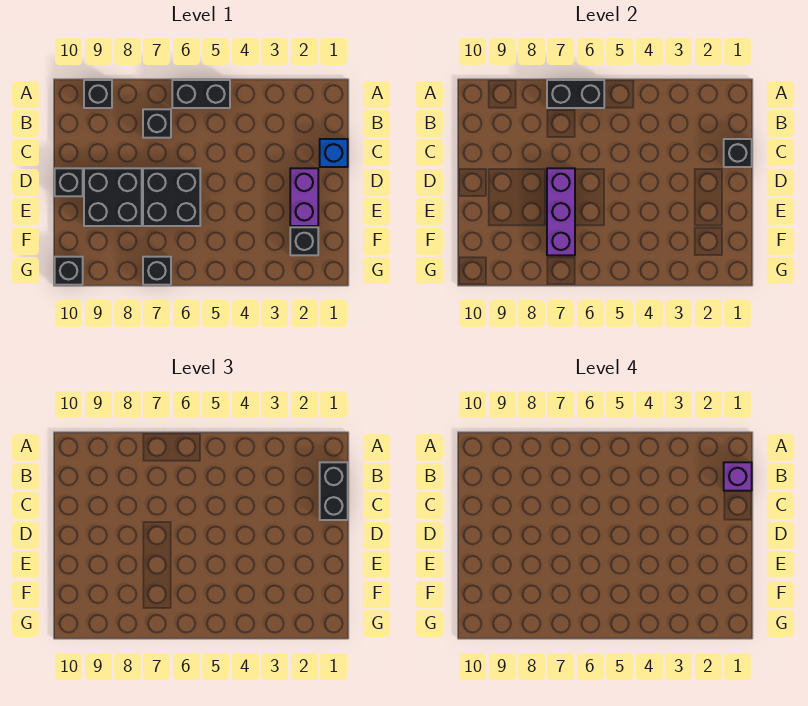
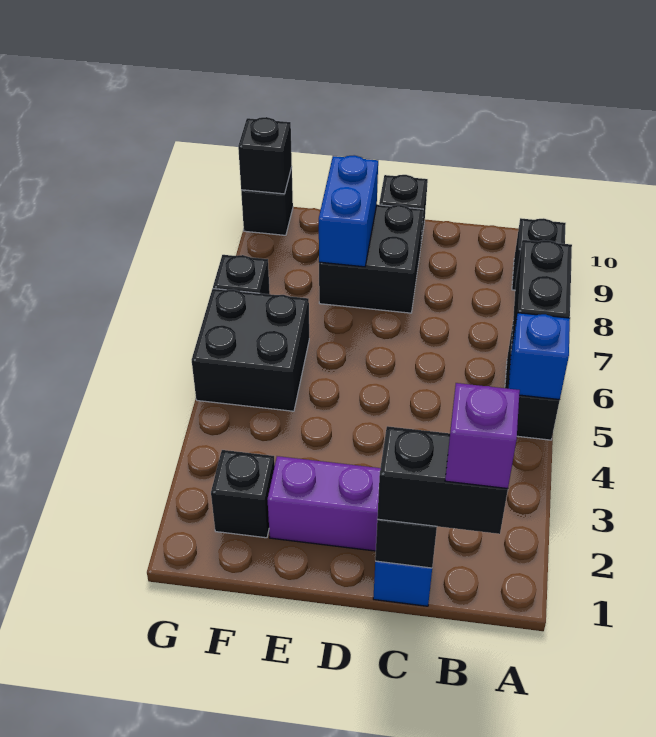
none -> blue 1x1 brick [509,313,570,400]
black 1x1 brick [143,109,171,138] -> black 1x1 brick moved to [238,117,292,194]
black 2x2 brick [143,168,200,226] -> black 2x2 brick moved to [192,289,309,411]
purple 1x3 brick [547,168,575,255] -> none
none -> blue 1x2 brick [319,155,378,267]

